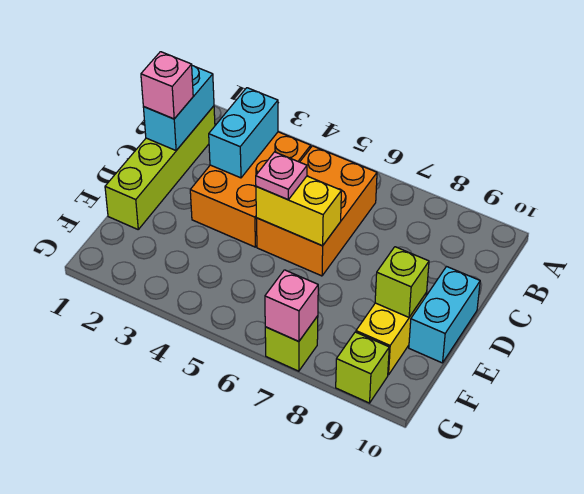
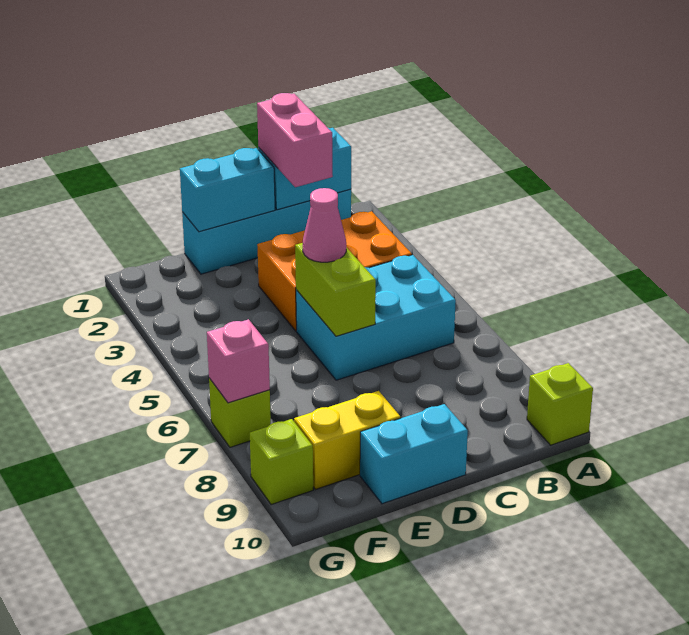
lime 1x4 brick [105,106,215,229] -> cyan 1x4 brick [182,189,351,274]
cyan 1x2 brick [209,88,278,178] -> cyan 1x2 brick moved to [180,148,275,232]
orange 2x3 brick [256,146,377,276] -> cyan 2x3 brick [296,255,456,380]
pink 1x1 brick [141,52,193,119] -> pink 1x2 brick [257,93,333,187]
yellow 1x2 brick [256,176,341,246] -> lime 1x2 brick [295,243,376,336]
pink 1x1 plate [256,152,307,200] -> pink 1x1 cone [303,188,346,262]
lime 1x1 brick [375,247,429,317] -> lime 1x1 brick moved to [527,363,593,445]

